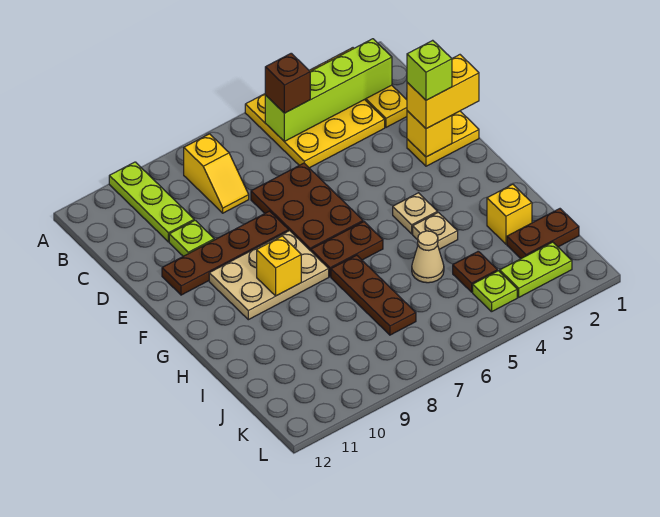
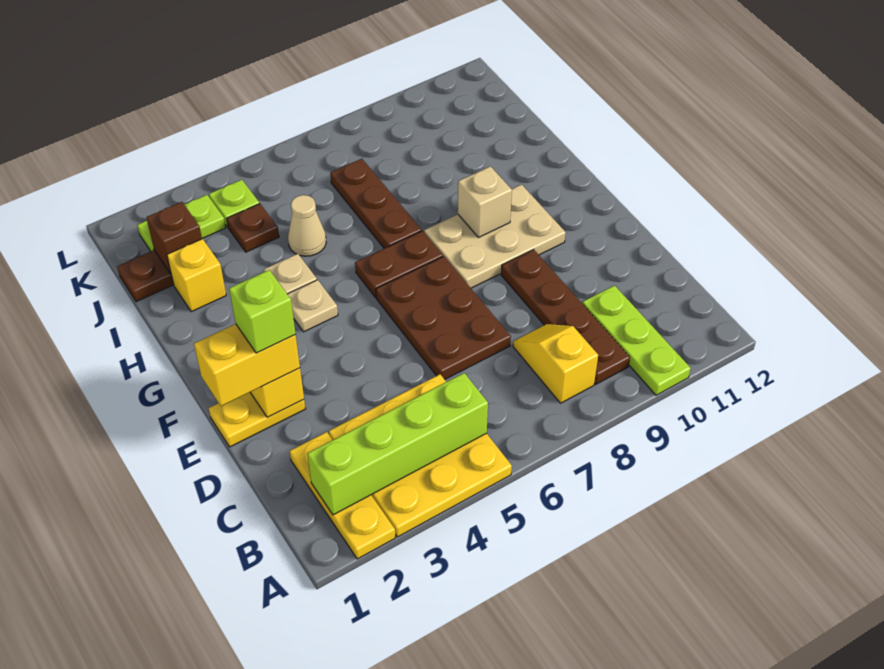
brown 1x1 brick [265,53,310,113] -> brown 1x1 brick moved to [146,202,202,274]
lime 1x1 plate [169,220,214,256] -> none
brown 1x4 plate [162,211,289,295] -> brown 1x4 plate turned to [501,250,630,384]
yellow 1x1 brick [257,236,301,296] -> tan 1x1 brick [458,166,512,238]

